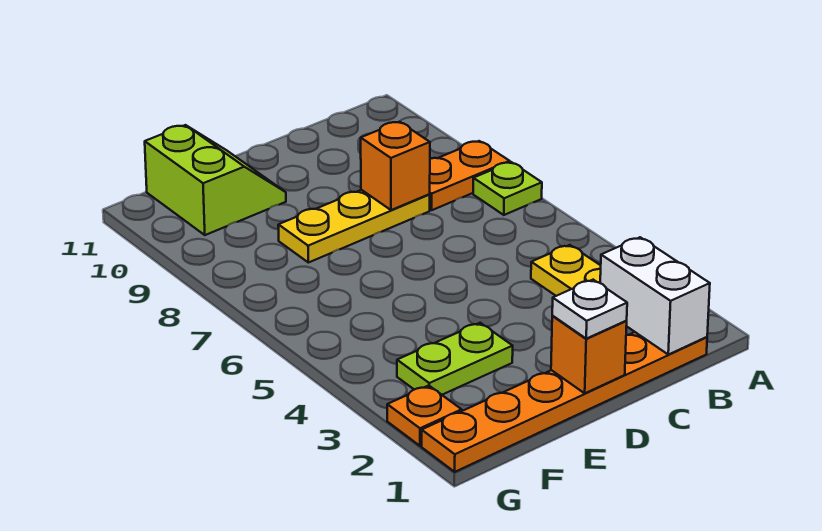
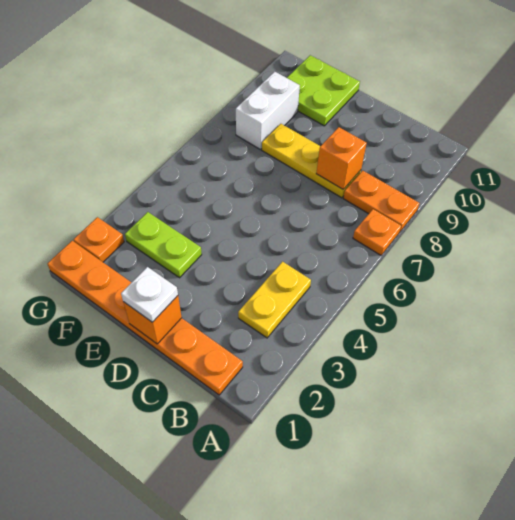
lime 1x1 plate [473,162,542,215] -> orange 1x1 plate [353,209,401,255]
white 1x2 brick [600,237,710,355] -> white 1x2 brick moved to [236,72,300,150]
lime 2x2 slope [145,125,286,235] -> lime 2x2 plate [287,55,360,126]

